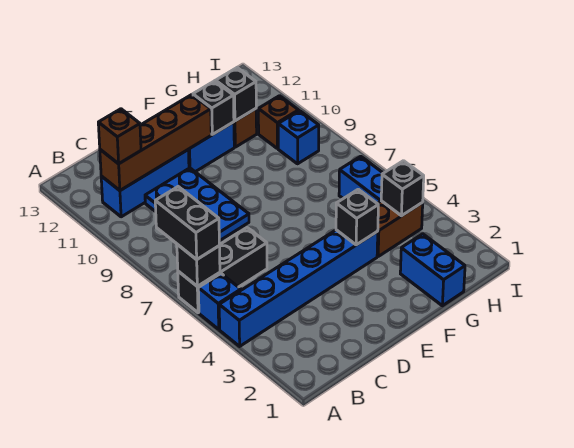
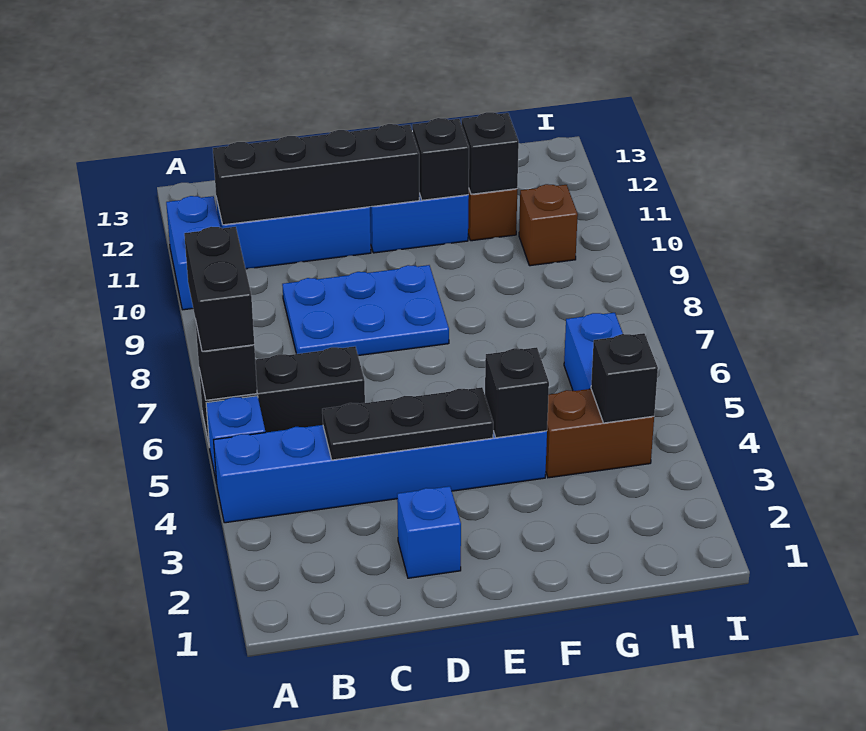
brown 1x4 brick [100,95,211,190] -> black 1x4 brick [213,124,419,225]
brown 1x1 brick [98,109,141,164] -> none
none -> black 1x3 plate [322,387,493,460]
blue 2x3 plate [145,168,249,241] -> blue 2x3 plate turned to [282,265,449,356]
blue 1x2 brick [400,234,465,306] -> blue 1x2 brick moved to [166,196,221,310]
blue 1x1 brick [278,111,319,164] -> blue 1x1 brick moved to [397,486,461,578]

